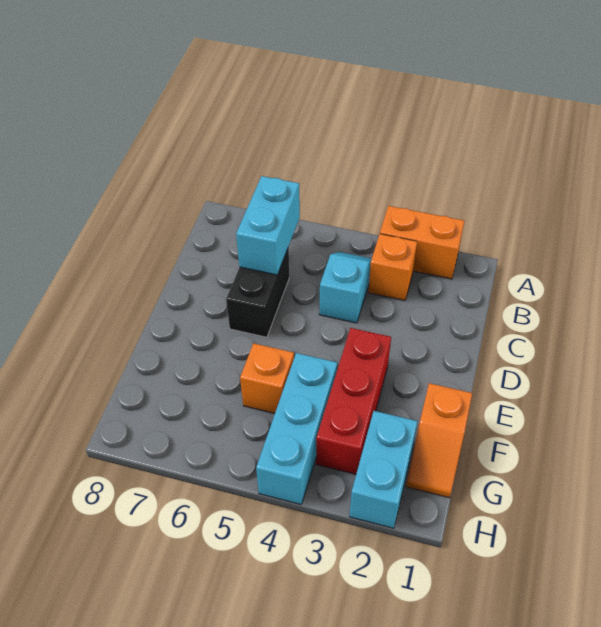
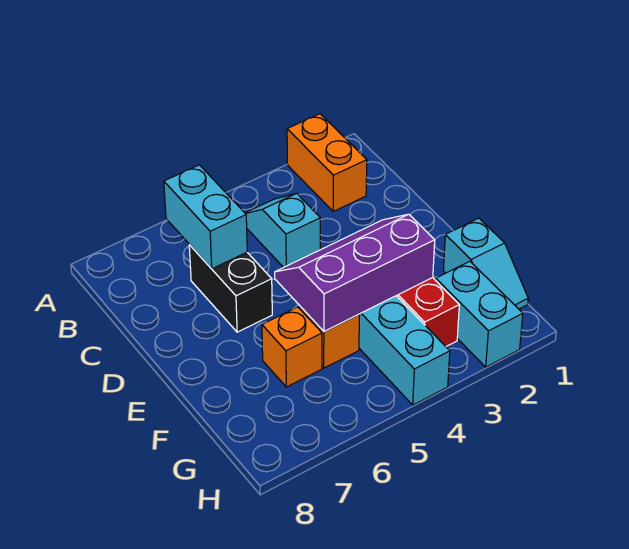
orange 1x2 brick [380,206,464,279] -> orange 1x2 brick turned to [287,114,367,211]
orange 1x1 brick [368,234,417,301] -> orange 1x1 brick moved to [262,307,322,387]
none -> purple 2x3 slope [275,214,435,332]
orange 1x2 slope [406,383,472,498] -> cyan 1x2 slope [443,218,528,309]

